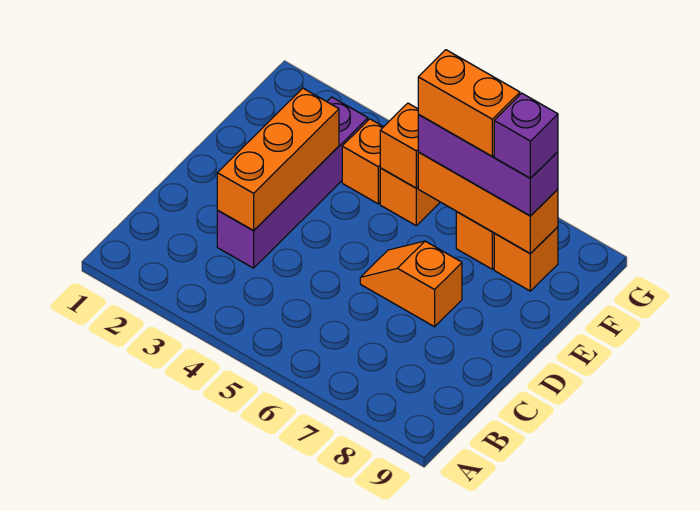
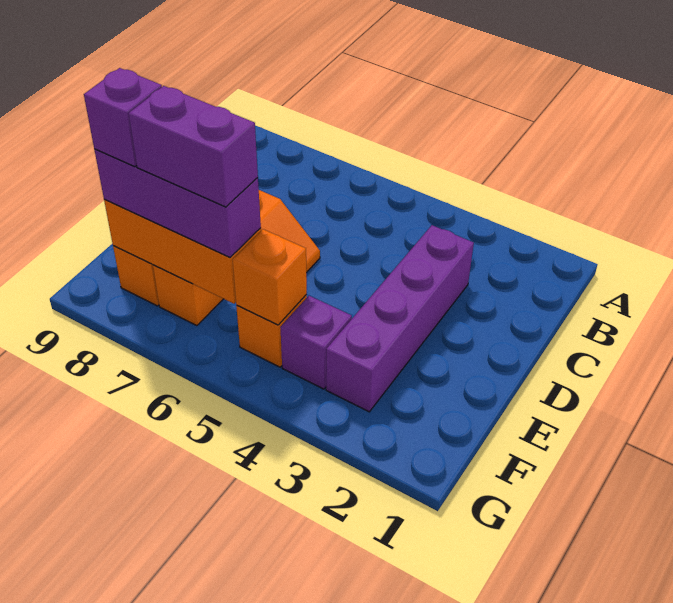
orange 1x3 brick [217,88,339,230] -> none
orange 1x1 brick [342,119,383,204] -> purple 1x1 brick [280,296,352,389]
orange 1x2 brick [418,50,520,156] -> purple 1x2 brick [129,86,258,207]

